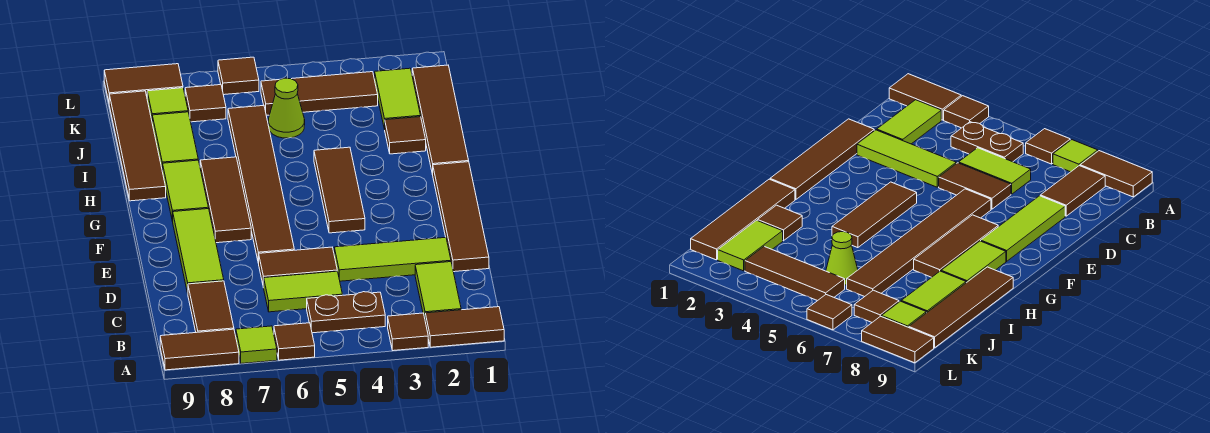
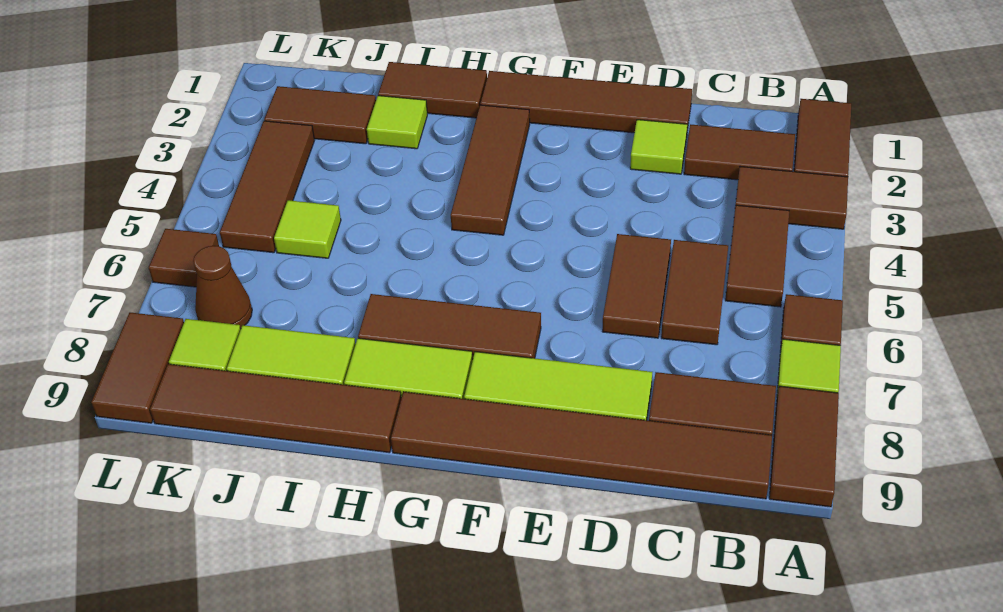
brown 1x1 tile [388,313,428,351] -> brown 1x2 tile [736,167,848,229]
lime 1x2 tile [415,262,461,318] -> brown 1x2 tile [684,124,795,180]
brown 1x2 plate [307,292,385,333] -> brown 1x2 tile [725,205,789,307]
lime 1x2 tile [264,271,342,312] -> brown 1x2 tile [661,240,728,345]
lime 1x3 tile [334,237,451,281] -> lime 1x1 tile [630,120,687,174]
brown 1x6 tile [228,106,294,263] -> brown 1x6 tile moved to [391,392,772,499]
brown 1x3 tile [314,147,365,233] -> brown 1x3 tile turned to [451,105,530,235]
brown 1x4 tile [412,65,469,175] -> brown 1x2 tile [378,62,487,118]
brown 1x1 tile [385,117,426,154] -> lime 1x1 tile [367,96,427,149]
lime 1x2 tile [375,68,421,130] -> brown 1x2 tile [264,86,376,144]
lime 1x1 cone [268,78,305,138] -> lime 1x1 tile [274,200,341,258]
brown 1x1 tile [185,85,226,122] -> brown 1x1 cone [193,246,252,329]

